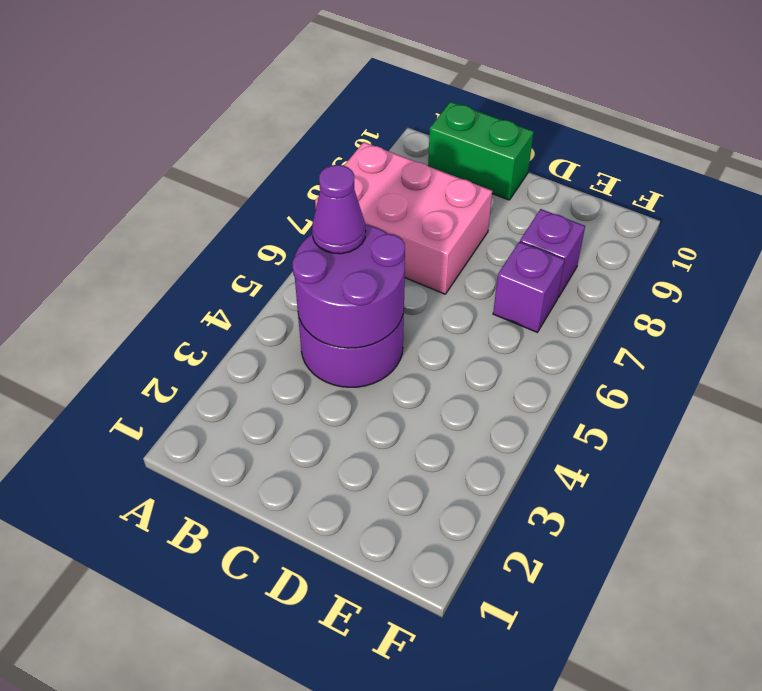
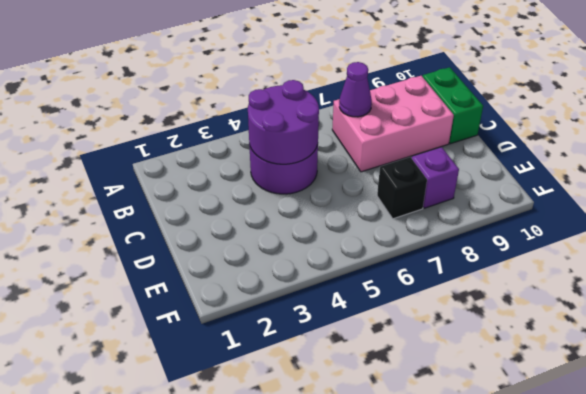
pink 2x3 brick [315,142,492,294] -> pink 2x3 brick turned to [332,76,454,172]
purple 1x1 cone [312,165,366,254] -> purple 1x1 cone moved to [339,62,372,117]
purple 1x1 brick [493,242,565,332] -> black 1x1 brick [377,157,427,219]

